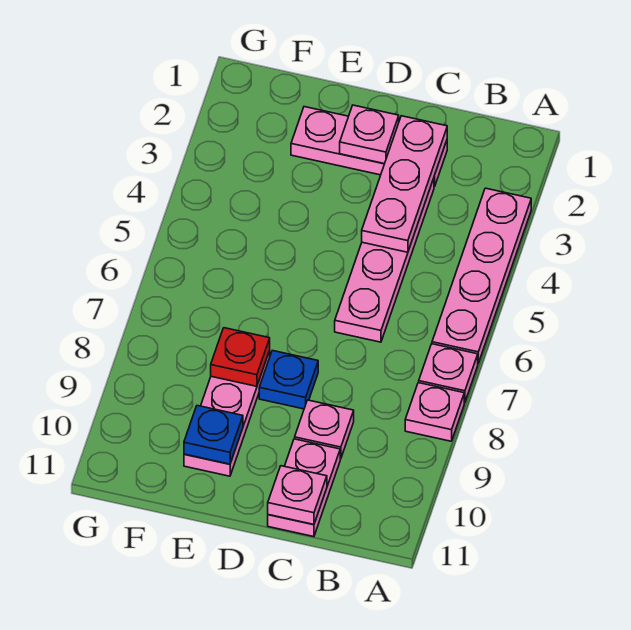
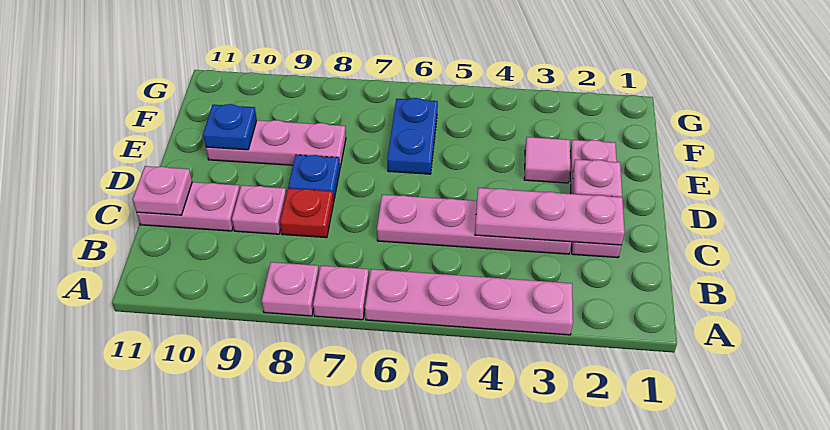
none -> pink 1x1 tile [524,137,570,183]
none -> blue 1x2 plate [387,98,438,174]
red 1x1 plate [211,328,270,386] -> red 1x1 plate moved to [280,188,334,238]

